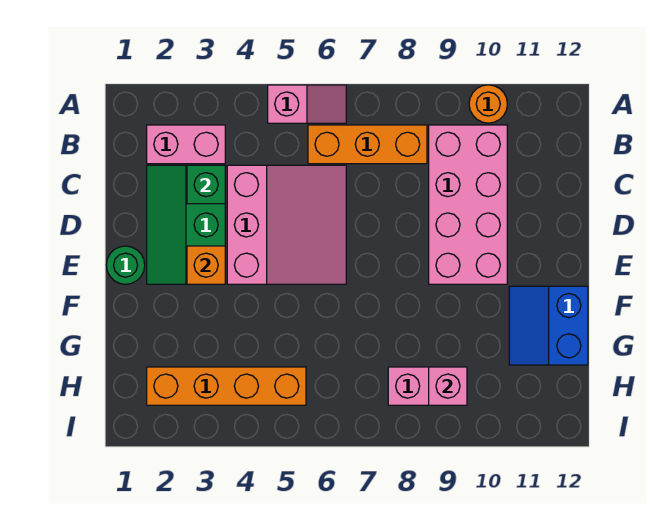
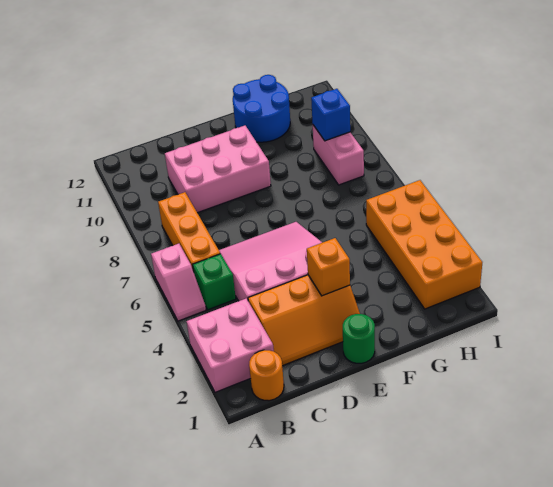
pink 1x2 slope [268,85,346,123] -> pink 1x2 slope turned to [151,244,206,321]
orange 1x1 round brick [469,85,507,123] -> orange 1x1 round brick moved to [249,350,284,401]
pink 1x2 brick [147,125,225,164] -> pink 2x2 brick [186,298,274,392]
pink 2x4 brick [429,125,507,284] -> pink 2x3 brick [165,126,271,213]
green 2x3 slope [147,165,225,284] -> orange 2x3 slope [248,275,360,366]
green 1x1 brick [187,165,225,204] -> green 1x1 brick moved to [193,254,236,310]
blue 2x2 slope [509,286,588,365] -> blue 2x2 round brick [233,75,290,142]
orange 1x4 brick [147,367,306,405] -> orange 2x4 brick [366,180,482,309]
pink 1x1 brick [429,367,467,405] -> blue 1x1 brick [311,89,350,141]

